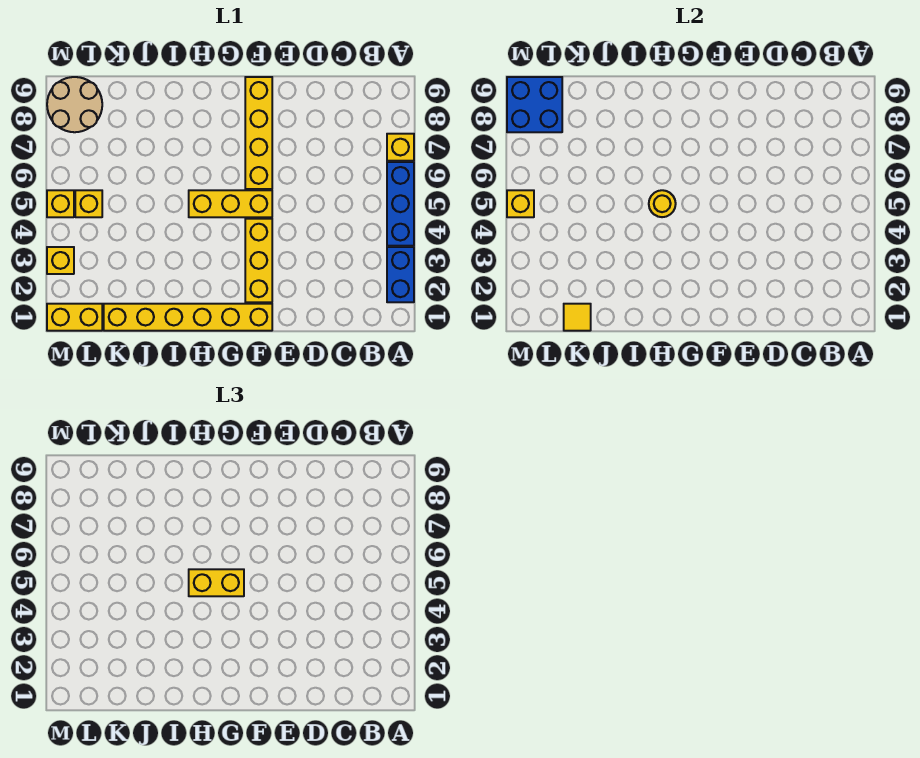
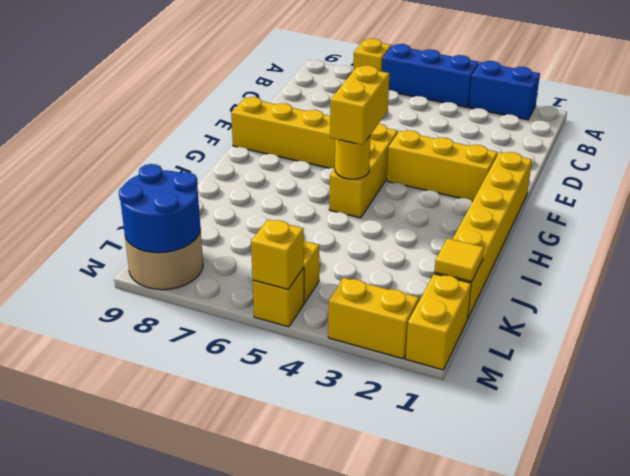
blue 2x2 brick [507,77,562,132] -> blue 2x2 round brick [119,164,201,253]
yellow 1x1 brick [47,247,74,274] -> yellow 1x2 brick [328,278,419,359]

